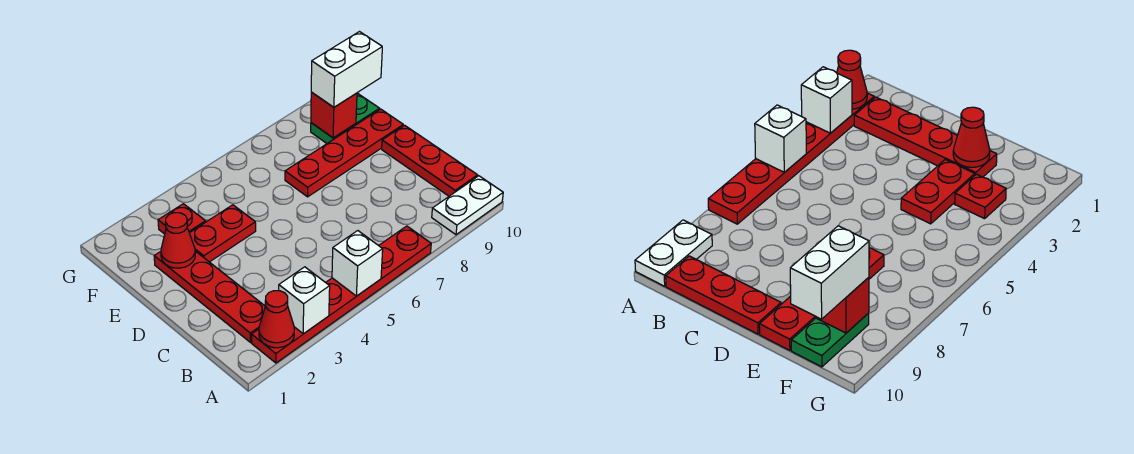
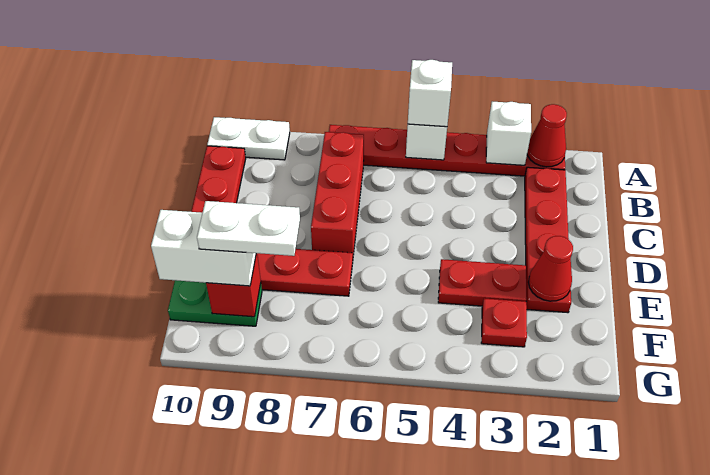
none -> white 1x1 brick [408,60,452,127]
none -> red 1x3 brick [311,132,364,255]
none -> white 1x2 plate [197,201,300,256]

